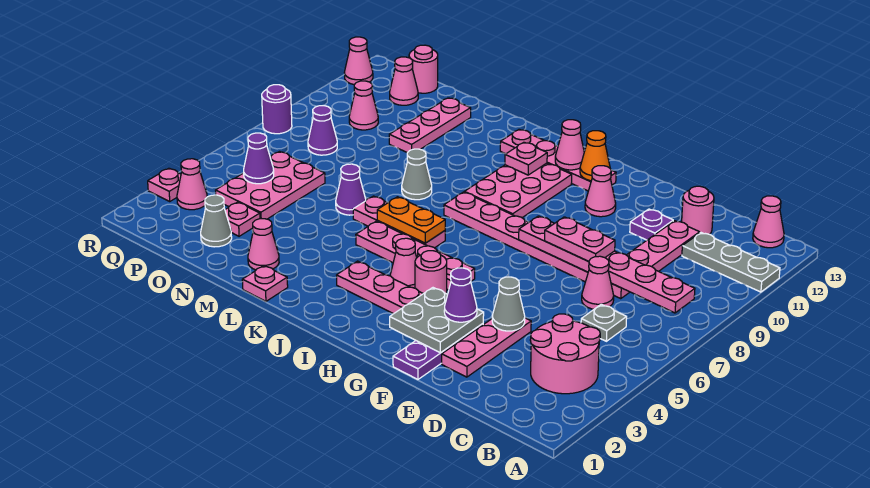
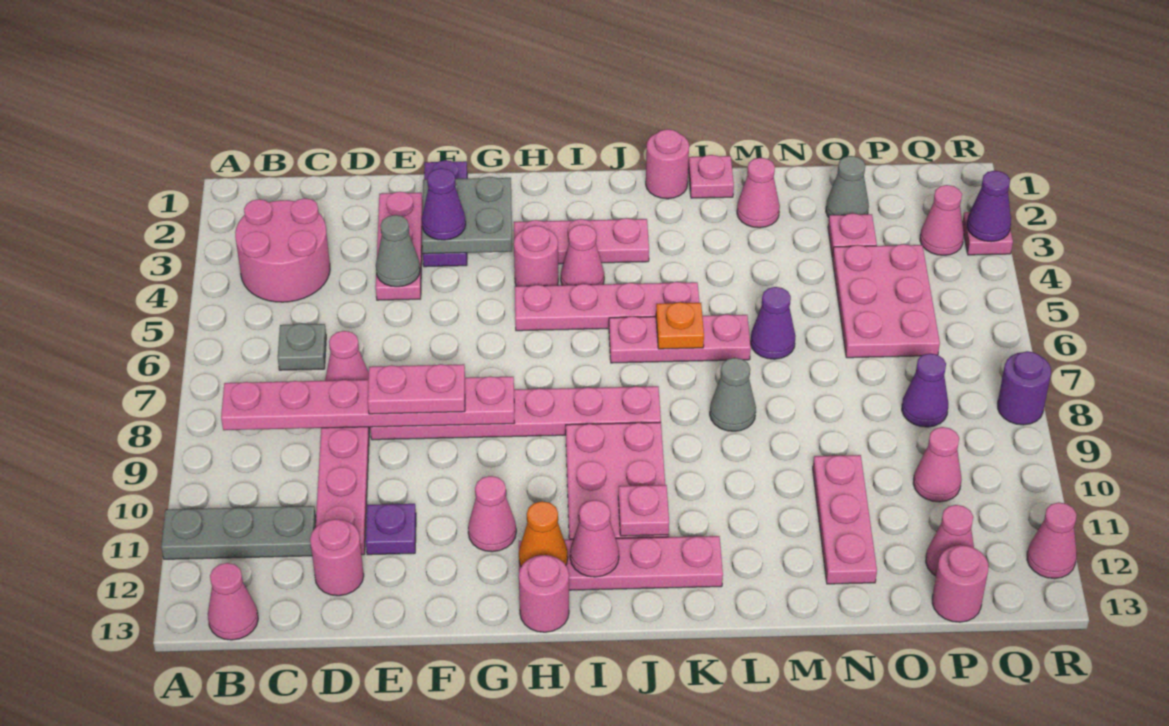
none -> pink 1x1 round brick [519,555,569,632]
orange 1x2 plate [377,197,445,243] -> orange 1x1 plate [656,302,704,349]
none -> pink 1x1 round brick [646,129,689,199]
purple 1x1 cone [244,133,274,184] -> purple 1x1 cone moved to [967,171,1011,242]

